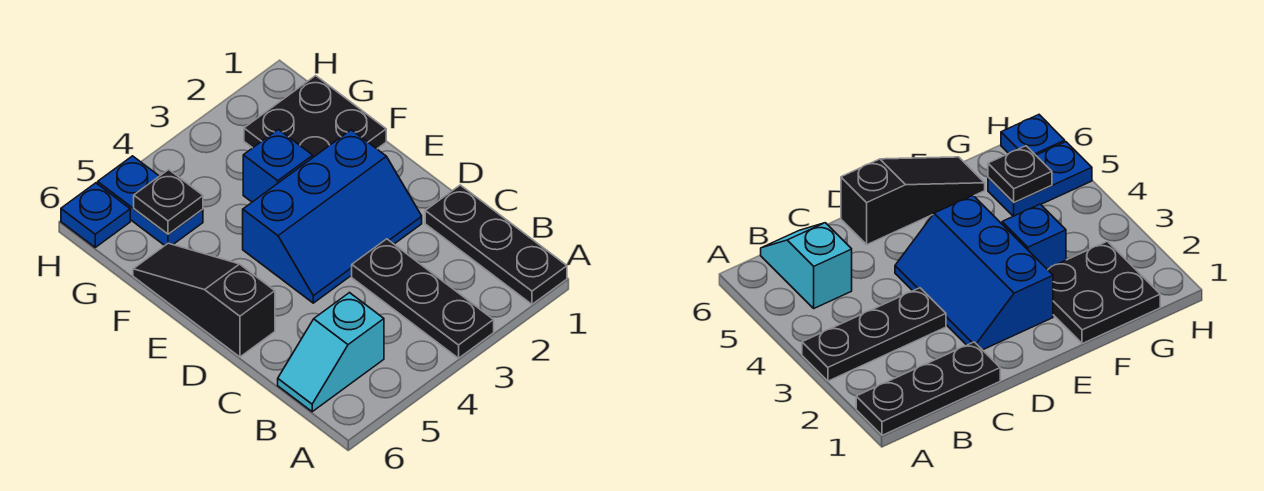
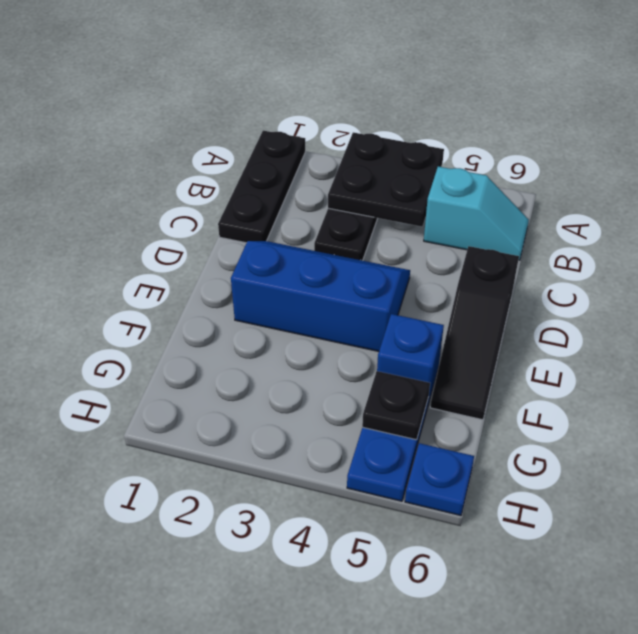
black 2x2 plate [244,76,386,157] -> black 2x2 plate moved to [328,132,444,227]
blue 1x1 brick [243,129,313,202] -> blue 1x1 brick moved to [377,314,444,407]

